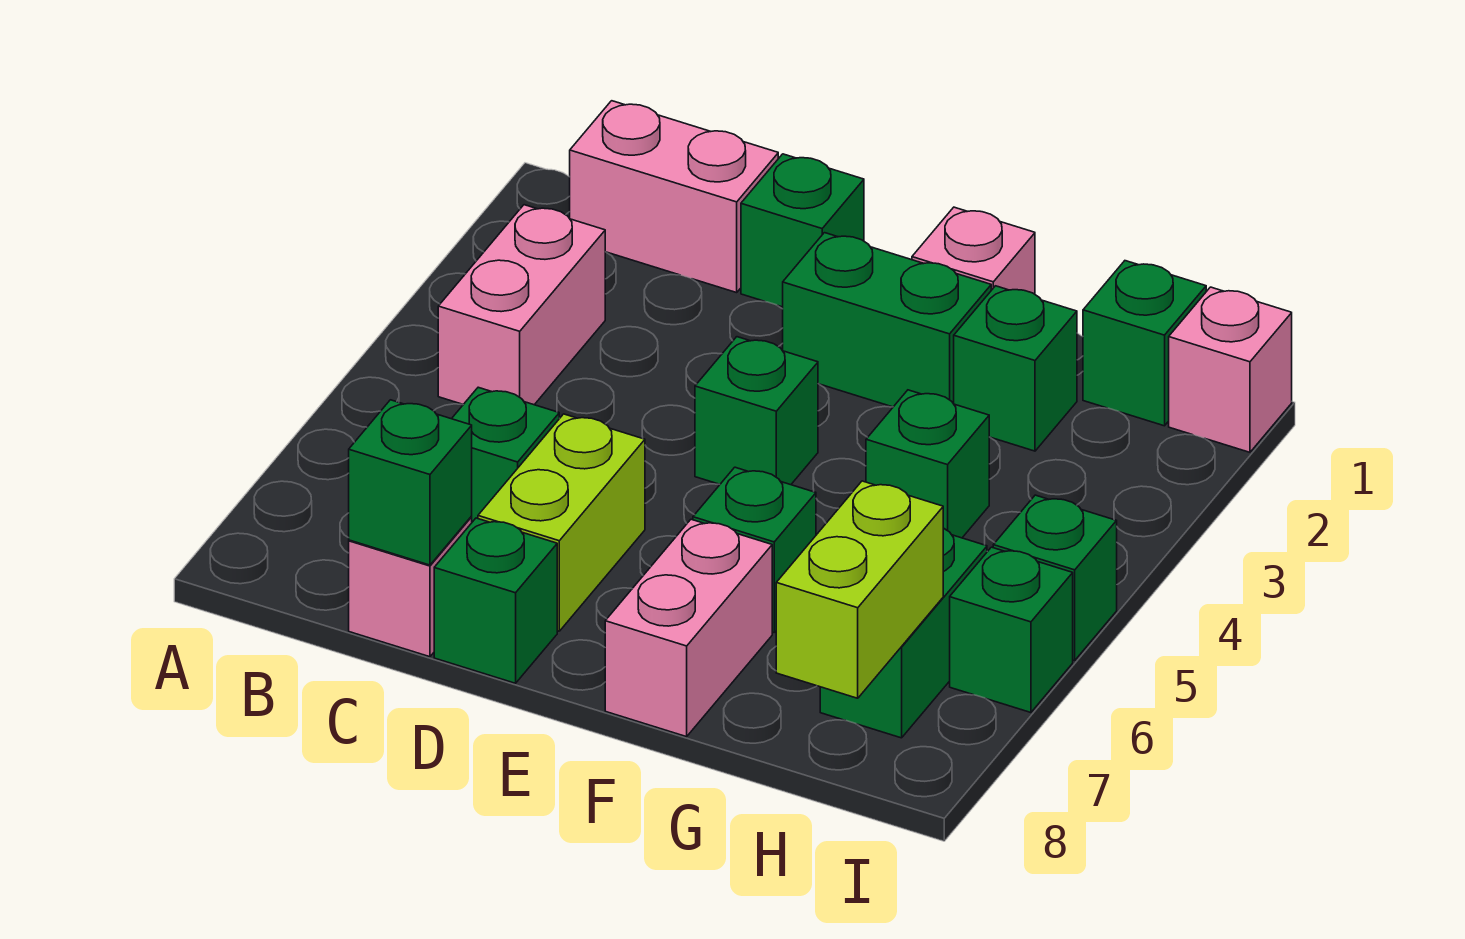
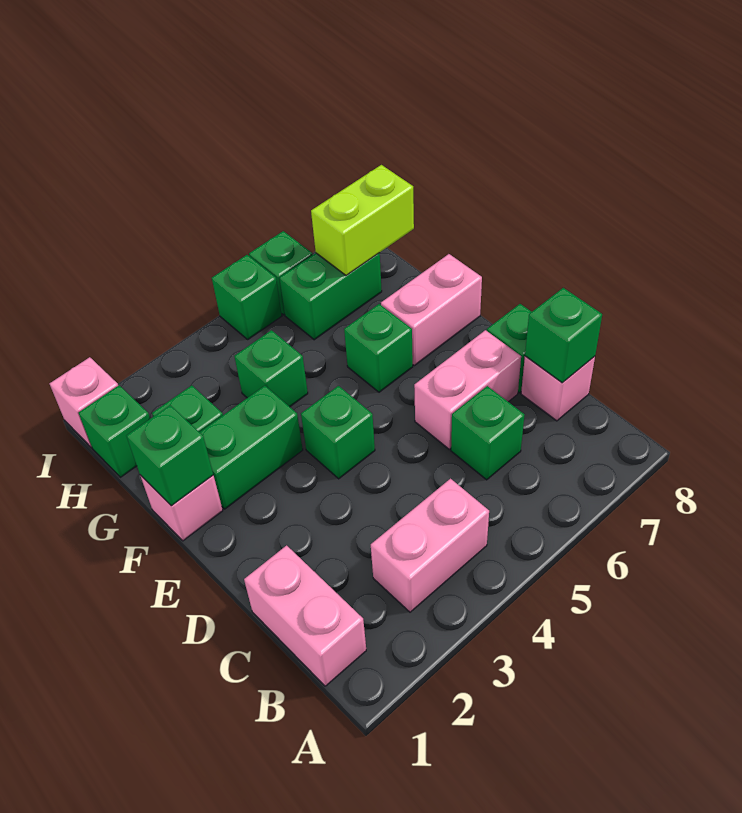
green 1x1 brick [741,154,864,307] -> green 1x1 brick moved to [126,405,213,506]
lime 1x2 brick [478,414,645,631] -> pink 1x2 brick [414,330,521,449]
green 1x2 brick [783,233,991,407] -> green 1x2 brick turned to [200,386,303,509]

